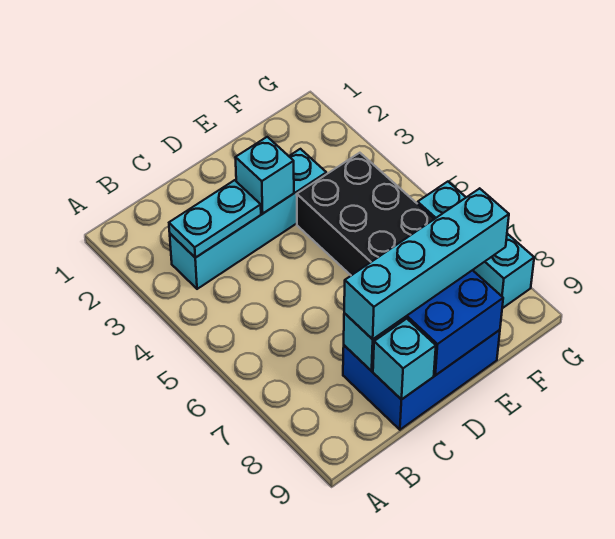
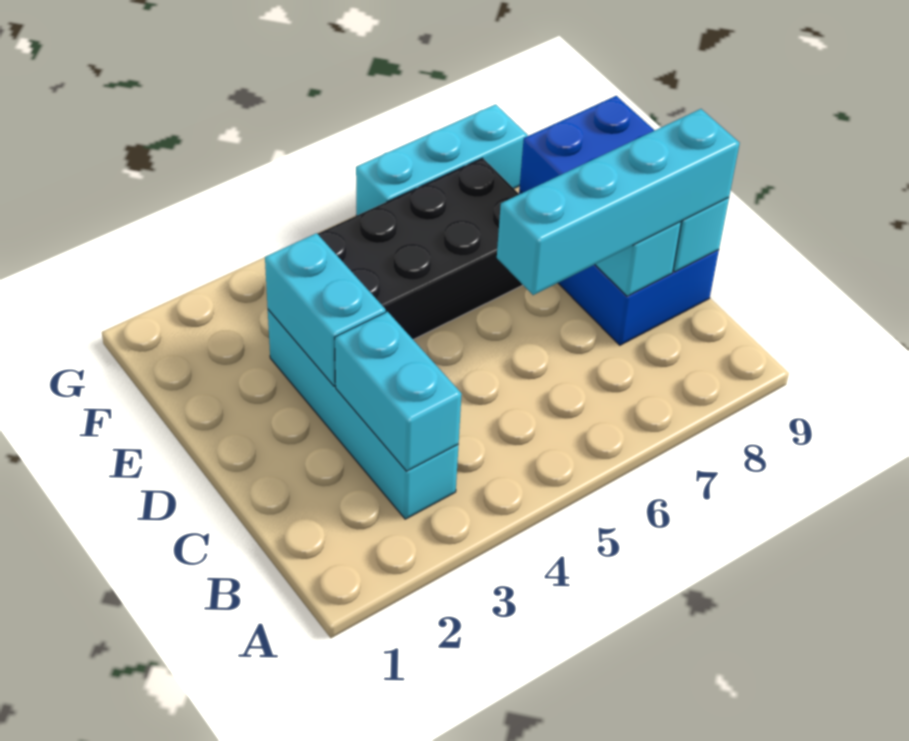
cyan 1x2 plate [169,180,261,258] -> cyan 1x2 brick [335,312,462,471]
cyan 1x4 brick [344,188,509,339] -> cyan 1x4 brick turned to [497,109,740,295]
cyan 1x1 brick [236,137,294,213] -> cyan 1x2 brick [265,233,386,386]

